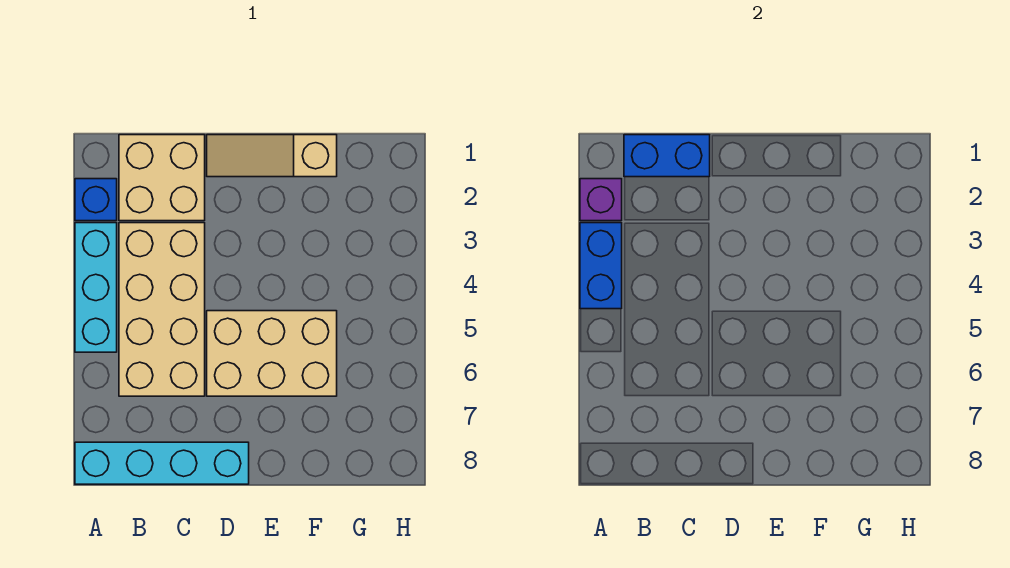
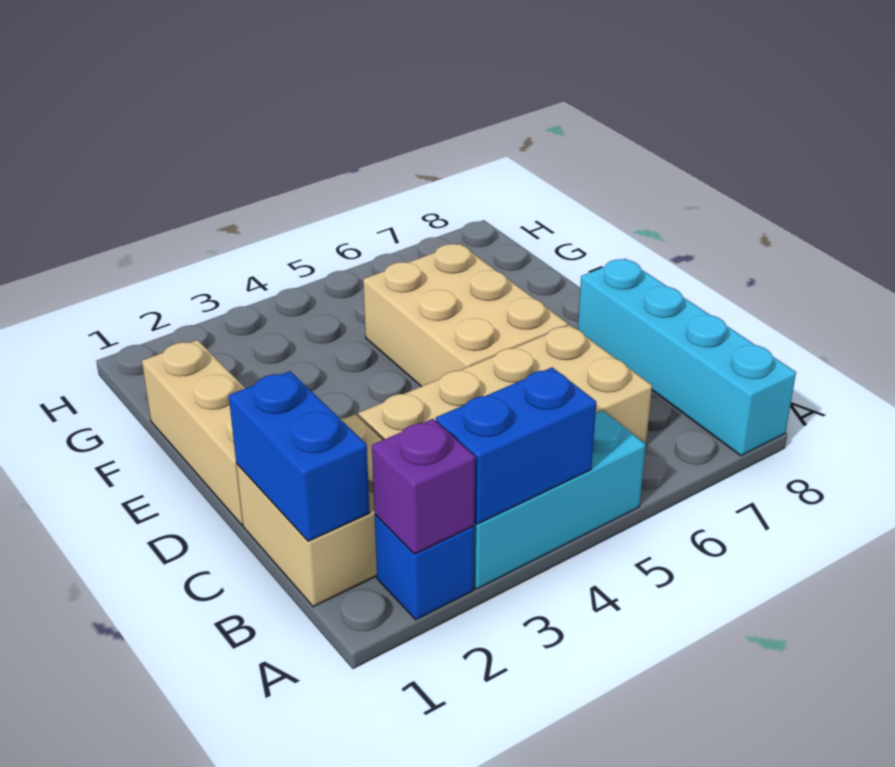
tan 1x3 slope [207,135,337,177] -> tan 1x3 brick [142,340,245,525]

